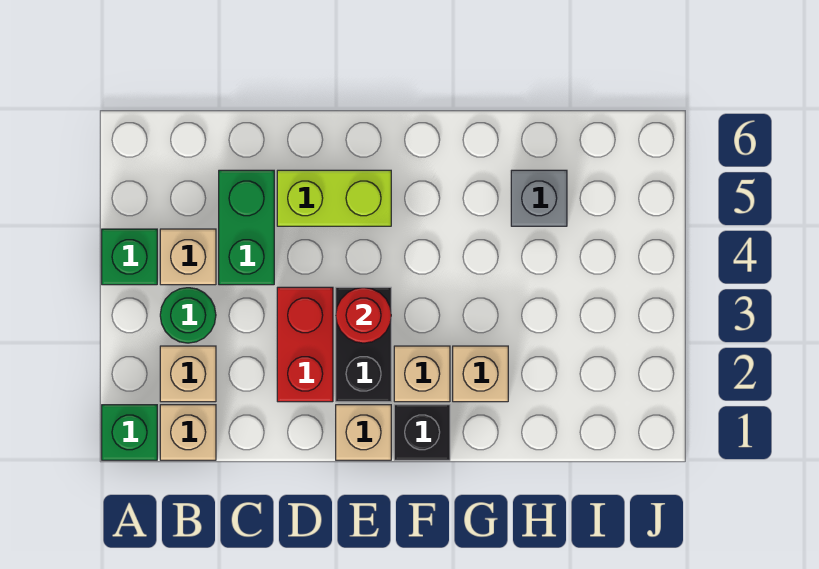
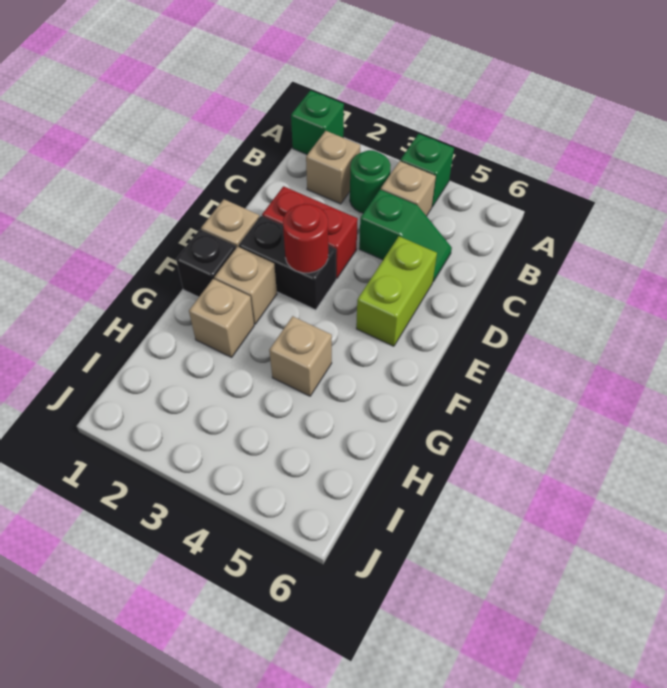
tan 1x1 brick [160,405,216,460] -> tan 1x1 brick moved to [269,316,332,396]
green 1x2 brick [219,170,274,285] -> green 1x2 slope [359,190,452,282]
grey 1x1 brick [511,170,567,226] -> none

